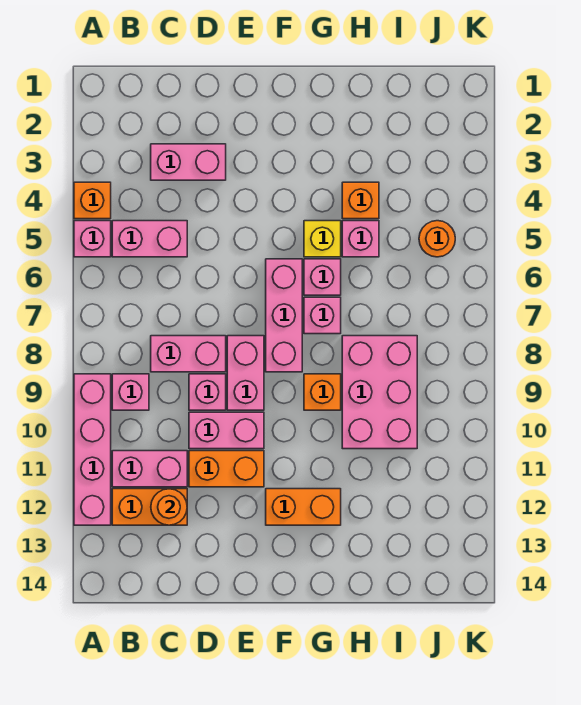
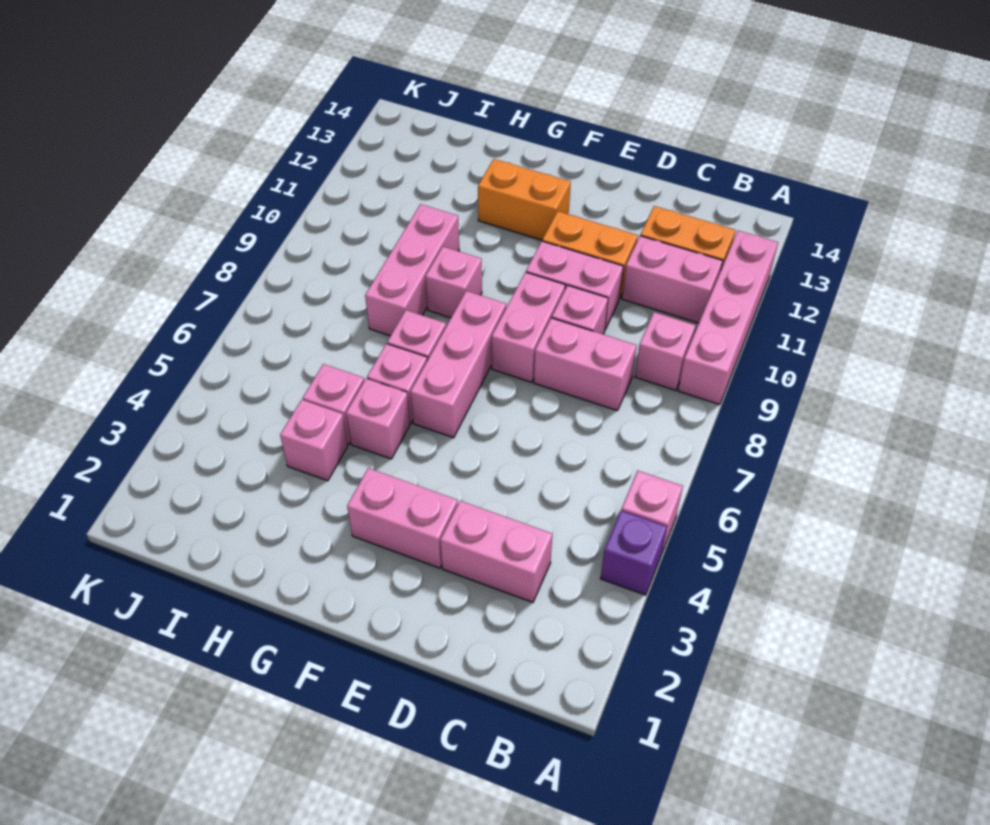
orange 1x1 brick [74,182,111,219] -> purple 1x1 brick [601,510,667,595]
pink 1x2 brick [112,221,187,257] -> pink 1x2 brick moved to [347,468,458,568]
orange 1x1 round brick [151,489,187,525] -> none
yellow 1x1 brick [304,221,341,257] -> pink 1x1 brick [346,379,410,459]
orange 1x1 brick [304,374,341,410] -> pink 1x1 brick [425,247,482,318]
orange 1x1 brick [342,182,379,219] -> pink 1x1 brick [280,400,348,481]
pink 2x3 brick [342,336,417,449] -> pink 1x3 brick [365,204,459,336]
orange 1x1 round brick [419,221,455,257] -> none

